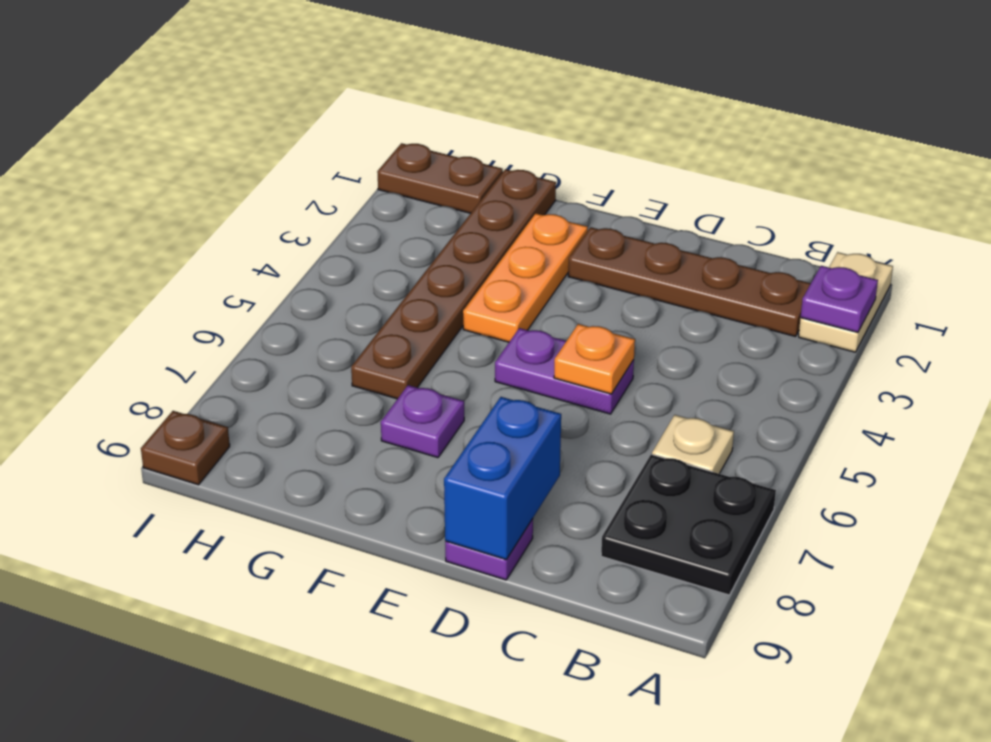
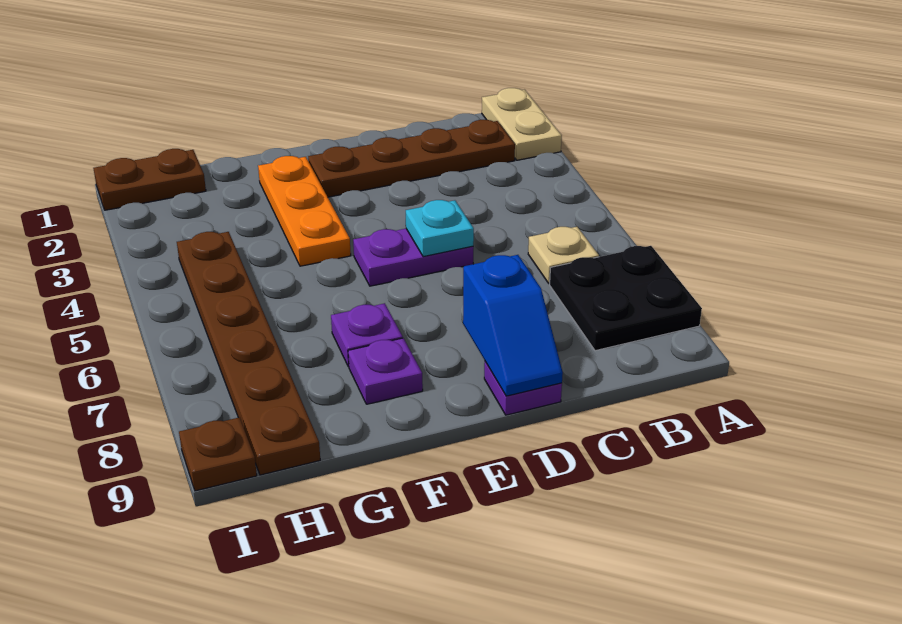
purple 1x1 plate [801,266,878,333] -> purple 1x1 plate moved to [348,338,423,404]
orange 1x1 plate [554,324,635,394] -> cyan 1x1 plate [405,200,474,257]
blue 1x2 brick [444,397,561,560] -> blue 1x2 slope [463,255,563,396]
brown 1x6 plate [351,169,556,399] -> brown 1x6 plate moved to [177,232,320,475]

